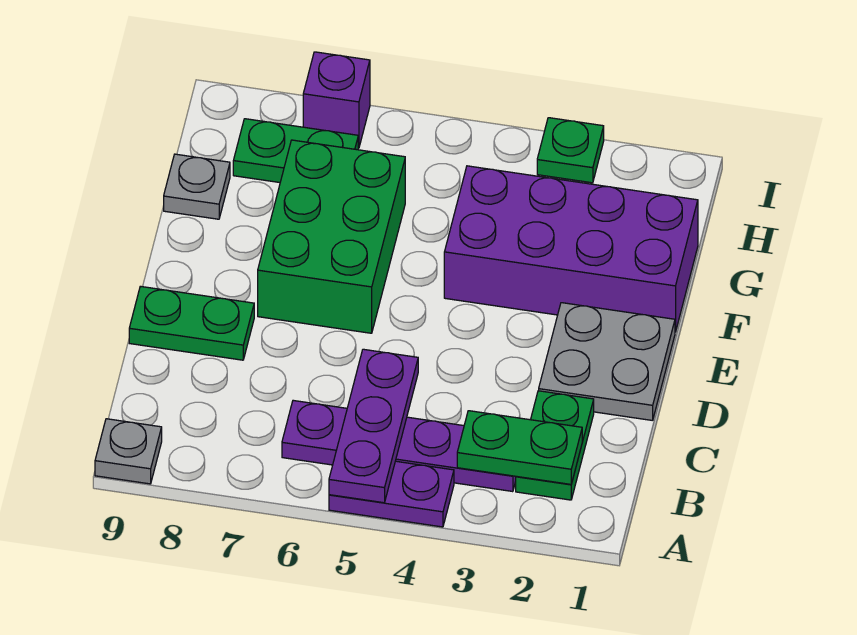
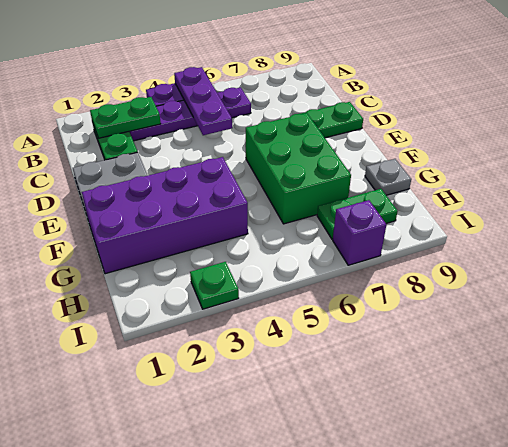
grey 1x1 plate [95,419,162,484] -> none

